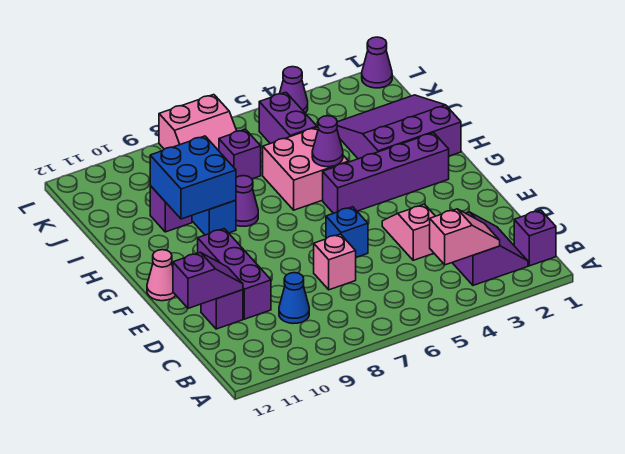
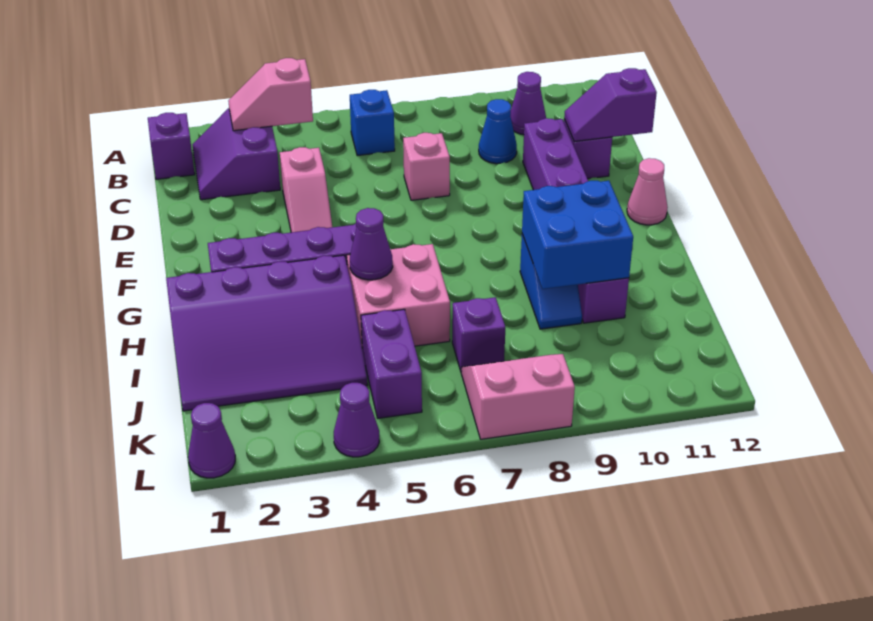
blue 1x1 brick [326,207,368,257] -> blue 1x1 brick moved to [350,90,395,156]
purple 3x3 slope [337,95,461,159] -> purple 3x4 slope [166,255,367,411]
purple 1x1 cone [236,176,258,226] -> purple 1x1 cone moved to [511,72,546,135]

